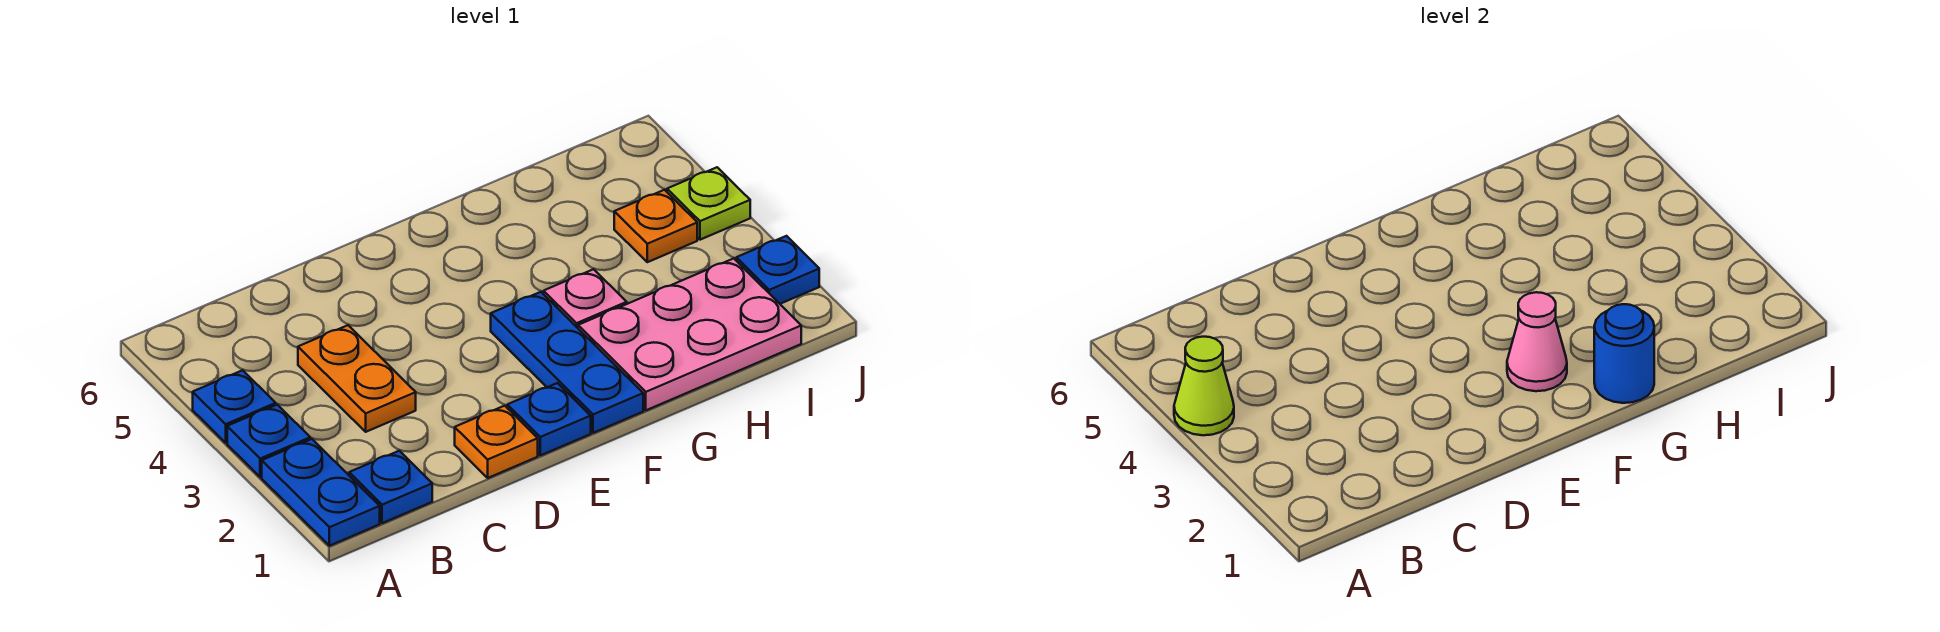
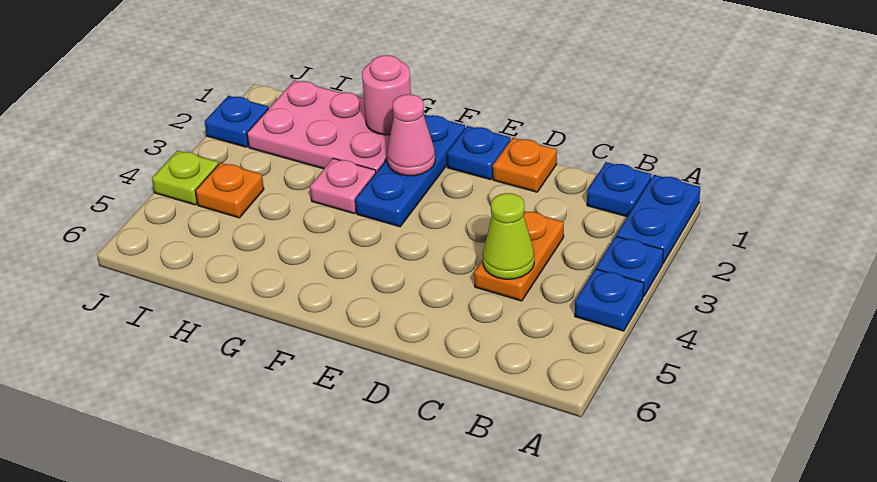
lime 1x1 cone [1174,337,1234,435] -> lime 1x1 cone moved to [483,193,534,279]
blue 1x1 round brick [1594,304,1654,403] -> pink 1x1 round brick [362,55,411,135]

